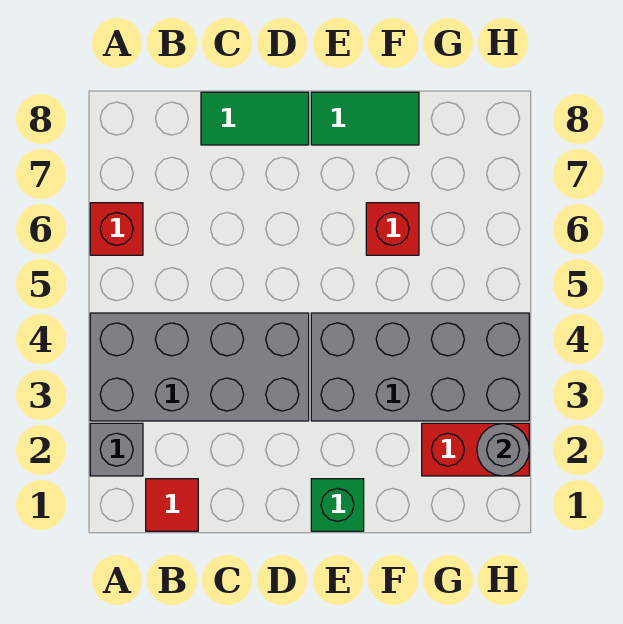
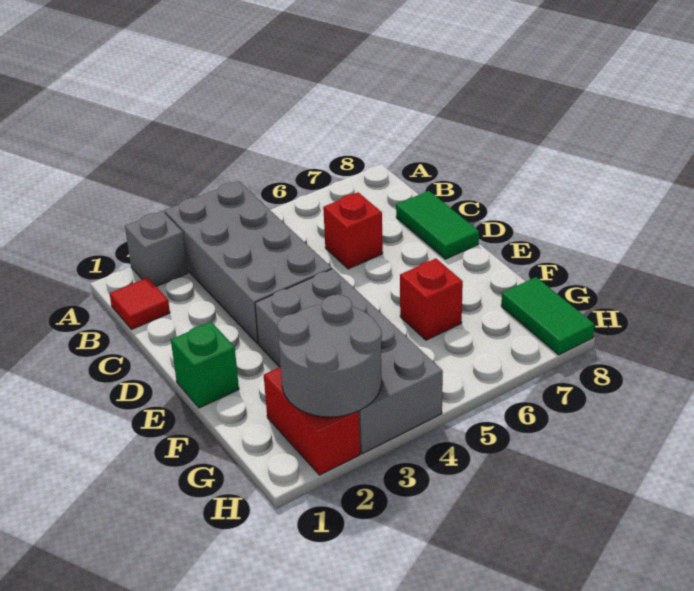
red 1x1 brick [90,203,143,255] -> red 1x1 brick moved to [323,192,383,269]
green 1x2 tile [311,92,419,145] -> green 1x2 tile moved to [501,277,595,355]
grey 1x1 round brick [477,424,529,476] -> grey 2x2 round brick [277,295,382,417]

